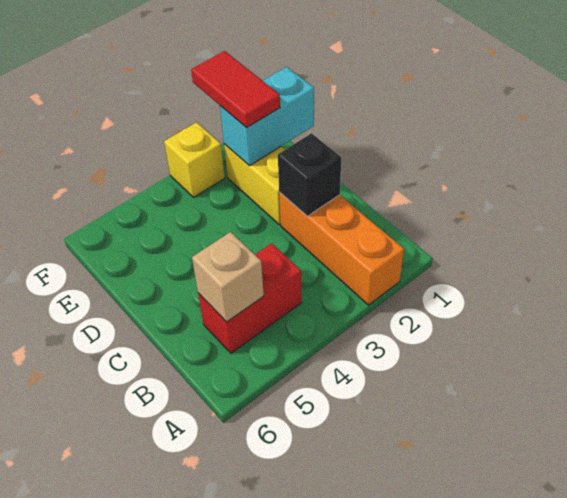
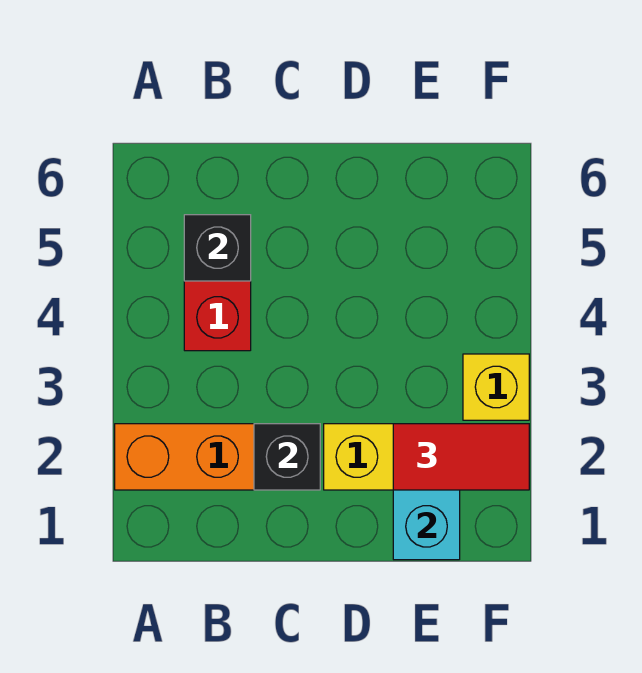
tan 1x1 brick [192,232,264,322] -> black 1x1 brick [184,215,251,281]

